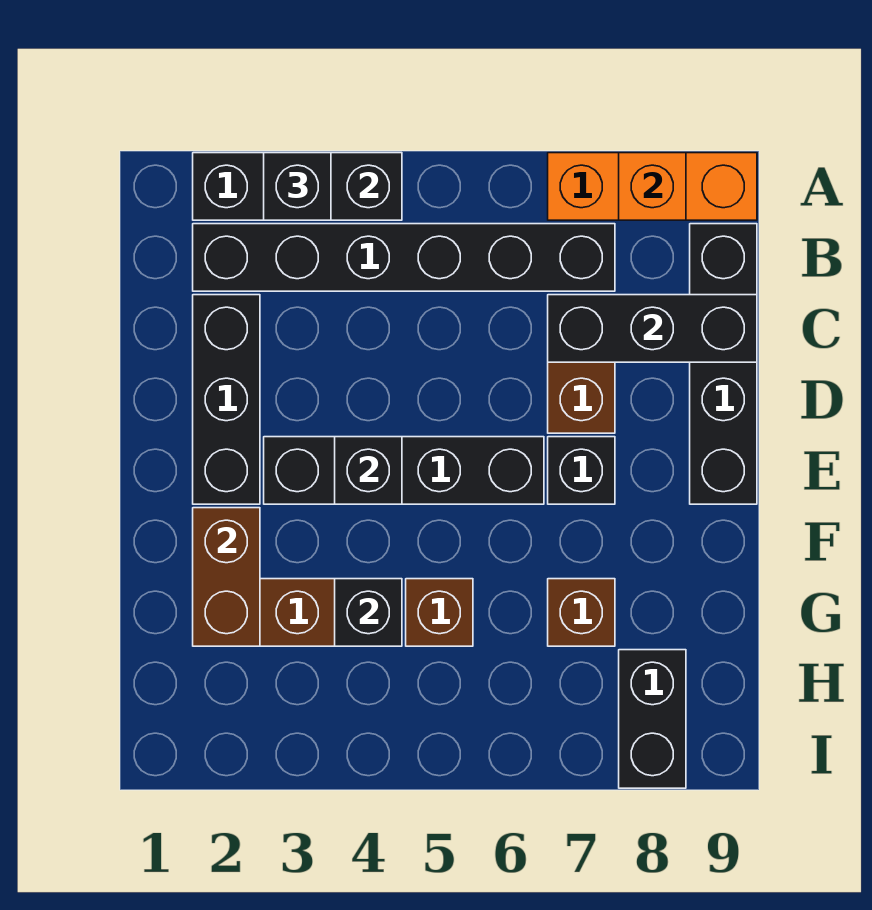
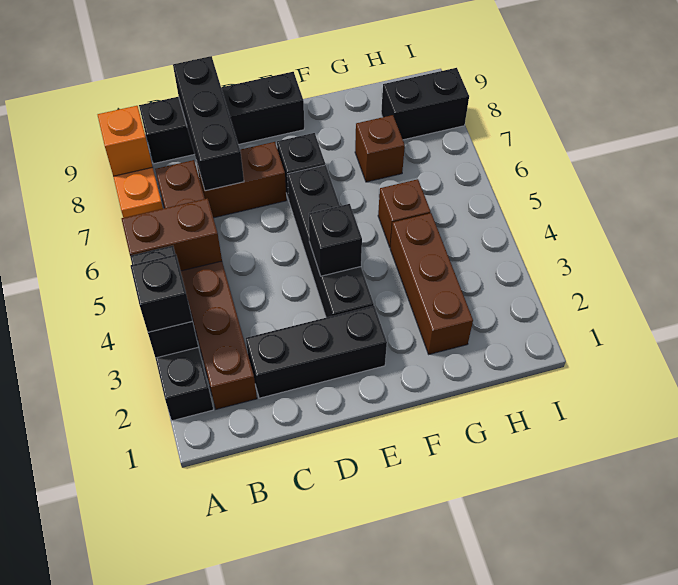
black 1x6 brick [193,224,615,291] -> brown 1x6 brick [155,160,257,409]
brown 1x2 brick [193,508,260,646] -> brown 1x2 brick moved to [122,198,222,271]
black 1x1 brick [335,579,402,646] -> none

